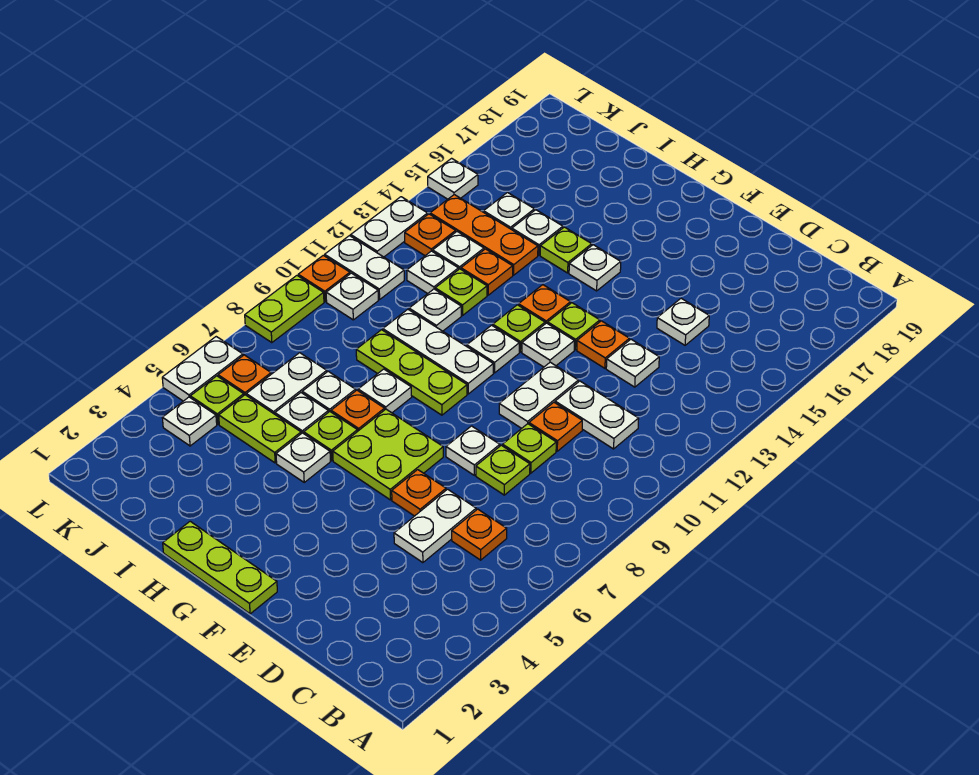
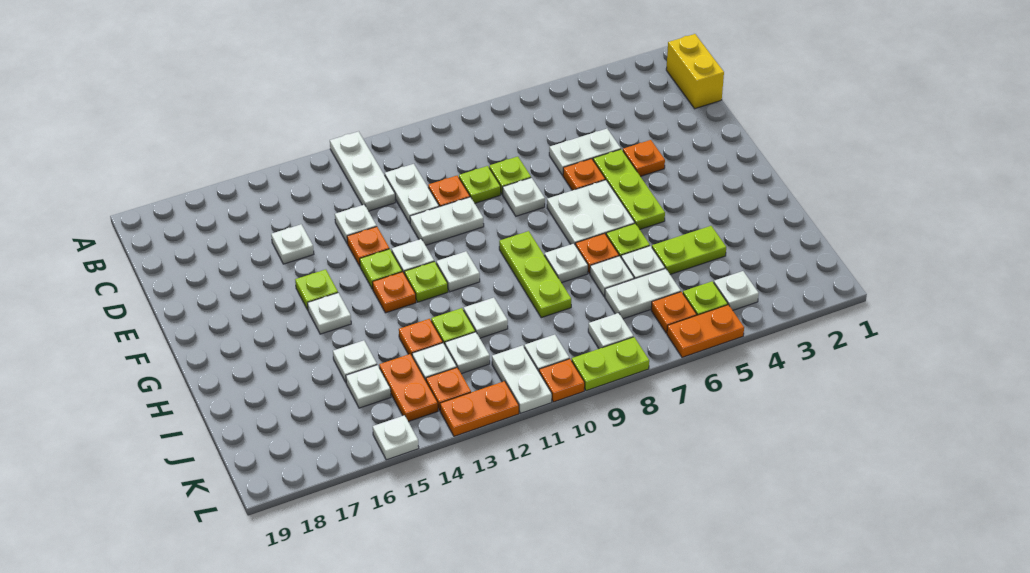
none -> yellow 1x2 brick [666,34,724,109]
orange 1x1 plate [452,509,507,560] -> orange 1x1 plate moved to [623,140,665,176]
lime 1x3 plate [163,521,277,614] -> lime 1x3 plate moved to [593,149,665,229]
lime 2x2 plate [333,409,443,500] -> white 2x2 plate [547,180,635,245]
white 1x3 plate [383,309,493,394] -> white 1x3 plate moved to [330,131,396,211]
white 1x1 plate [276,433,330,482] -> white 1x1 plate moved to [588,313,634,349]
lime 1x1 plate [540,227,592,273] -> lime 1x1 plate moved to [295,269,338,310]
lime 1x2 plate [219,395,301,463] -> lime 1x2 plate turned to [652,226,726,274]
orange 1x3 plate [430,195,538,275] -> orange 1x2 plate [379,354,438,422]
white 1x2 plate [162,337,243,401] -> orange 1x2 plate [667,305,744,357]
white 1x2 plate [351,197,428,257] -> orange 1x2 plate [440,381,519,436]

